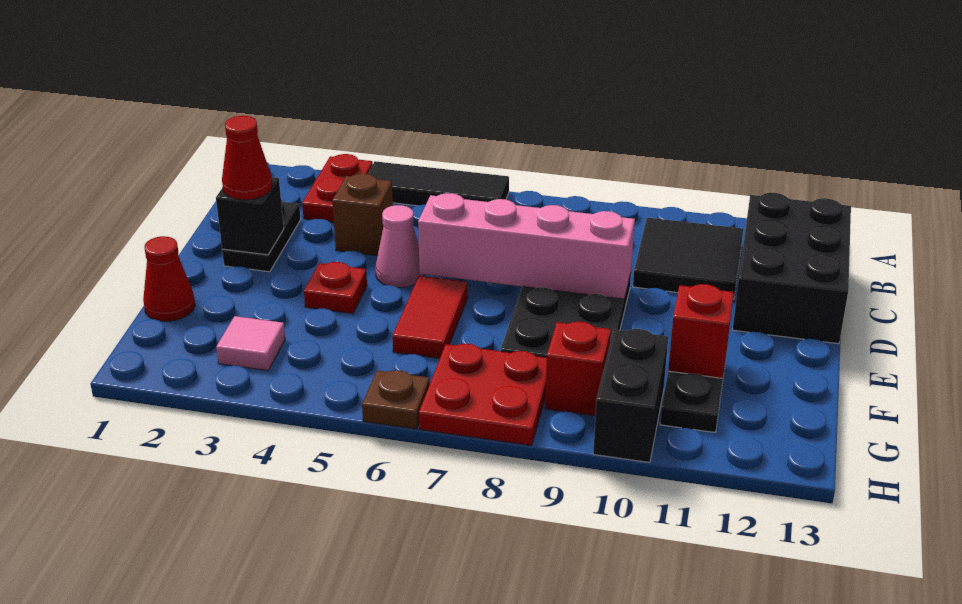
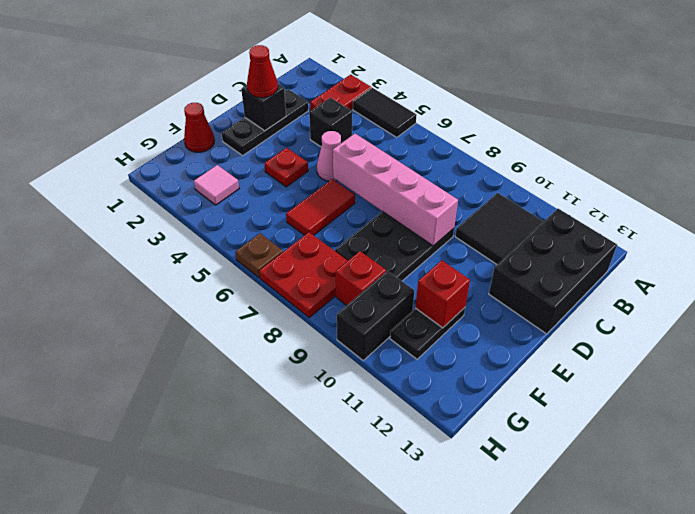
black 1x3 tile [368,161,509,206] -> black 1x2 tile [353,88,417,137]
black 1x2 plate [222,200,301,272] -> black 1x3 plate [222,89,308,155]
brown 1x1 brick [332,174,393,256] -> black 1x1 brick [309,98,352,147]

